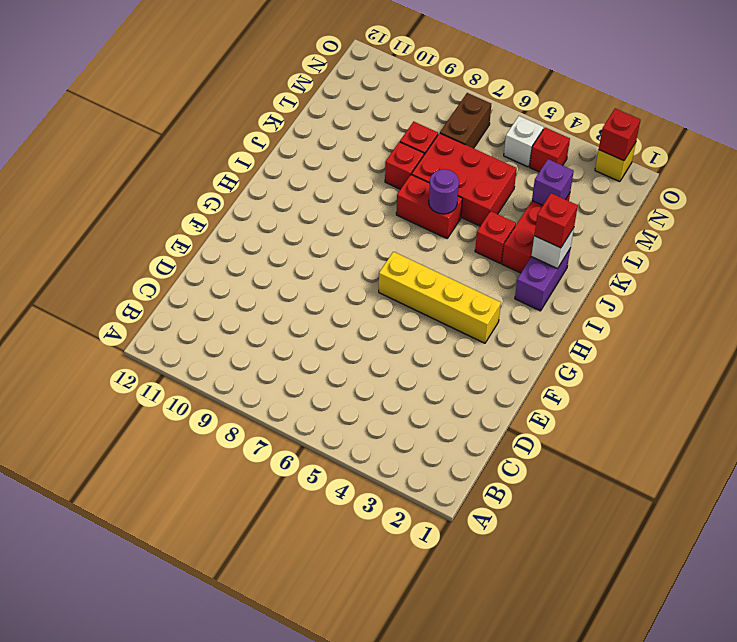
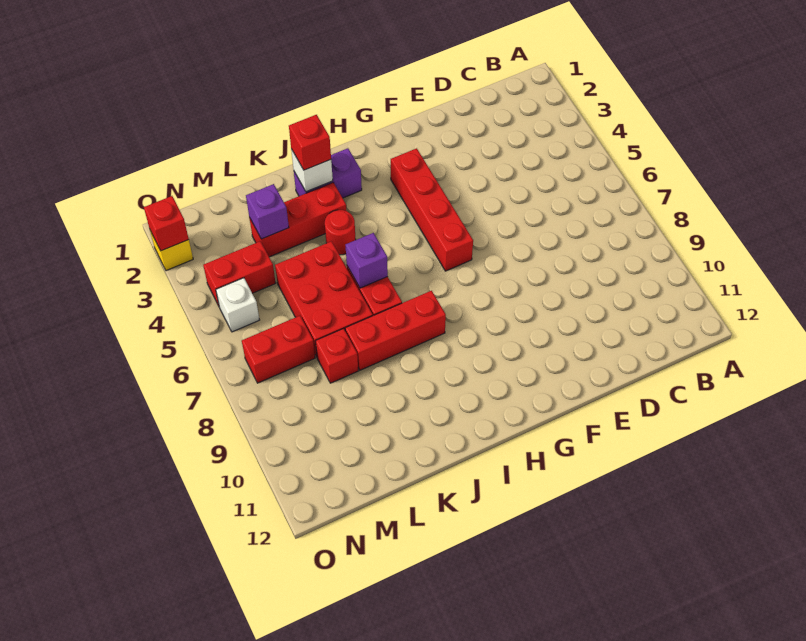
yellow 1x4 brick [379,252,501,343] -> red 1x4 brick [391,148,473,271]
red 1x1 brick [475,211,516,263] -> red 1x1 round brick [325,210,356,255]
purple 1x1 round brick [429,169,459,214] -> purple 1x1 brick [346,233,388,288]
red 1x1 brick [385,142,424,189] -> red 1x3 brick [345,291,446,370]
brown 1x2 brick [440,93,491,148] -> red 1x2 brick [242,316,315,383]
red 1x1 brick [530,127,570,172] -> red 1x2 brick [203,241,276,306]

